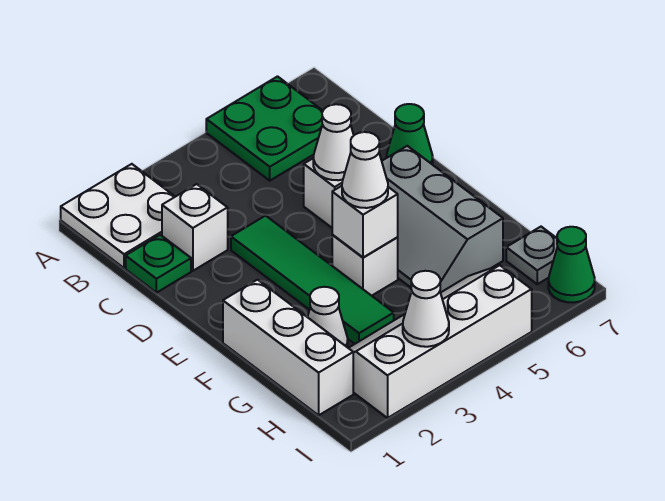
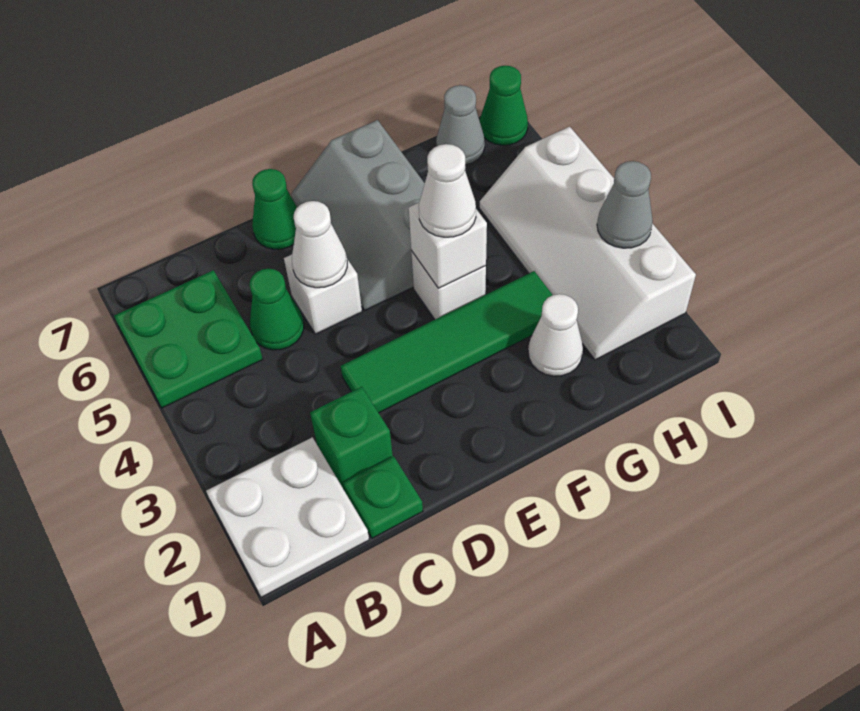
white 1x1 brick [162,184,228,271] -> green 1x1 brick [310,387,393,489]
none -> green 1x1 cone [249,269,304,350]
grey 2x3 slope [382,146,503,293] -> grey 2x3 slope turned to [291,120,425,311]
white 1x3 brick [223,280,353,415] -> none
grey 1x1 plate [506,227,557,284] -> grey 1x1 cone [436,85,485,165]
white 1x1 cone [403,271,449,347] -> grey 1x1 cone [597,161,653,248]

